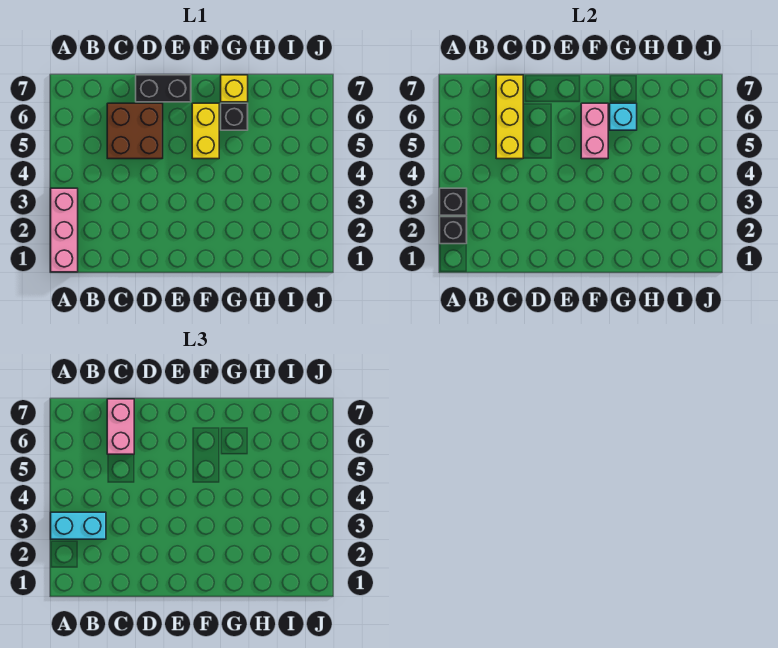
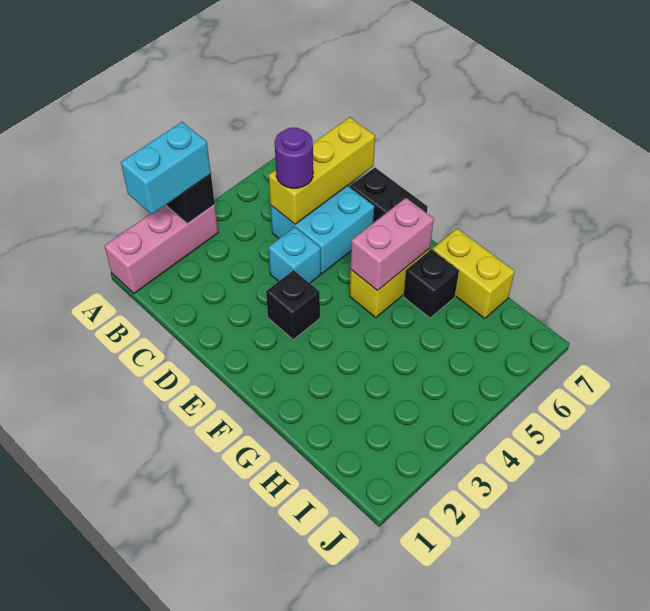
black 1x1 brick [440,217,467,244] -> black 1x1 brick moved to [266,270,320,339]
cyan 1x2 brick [51,512,106,539] -> cyan 1x2 brick turned to [121,122,211,214]
brown 2x2 brick [107,103,163,159] -> cyan 2x2 brick [271,186,374,274]
none -> purple 1x1 round brick [275,128,313,188]
pink 1x2 brick [107,399,134,454] -> none
cyan 1x1 brick [610,103,637,130] -> cyan 1x1 brick moved to [268,227,321,283]
yellow 1x1 brick [221,75,248,102] -> yellow 1x2 brick [433,228,515,319]

